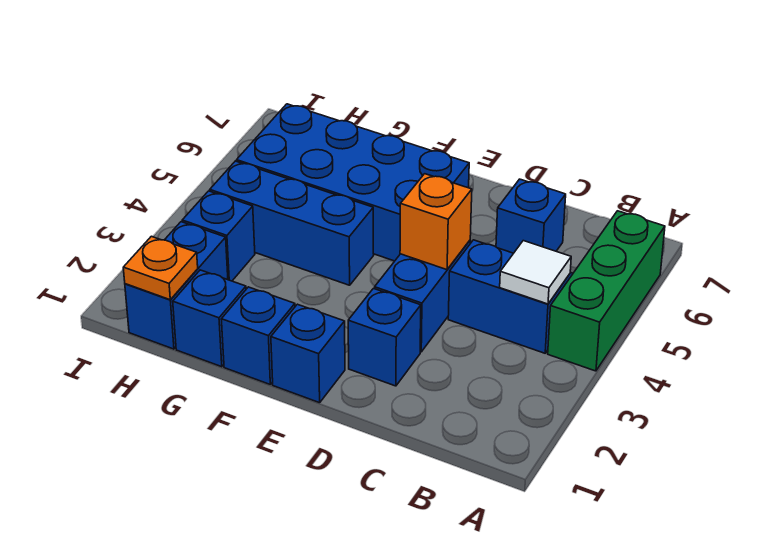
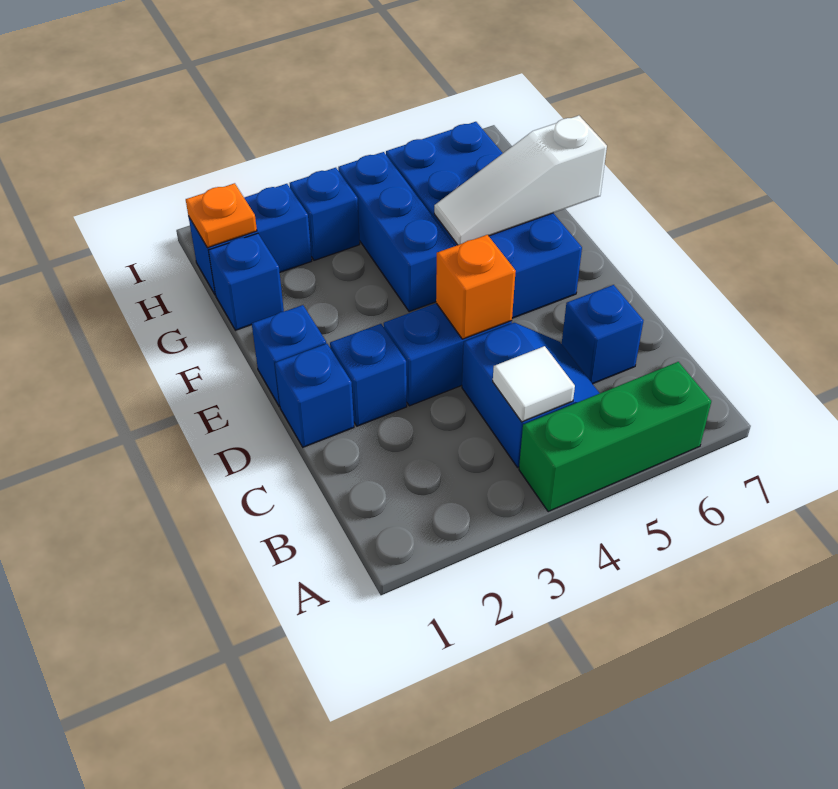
blue 1x1 brick [221,287,295,384] -> blue 1x1 brick moved to [275,344,354,447]
none -> white 1x3 slope [434,116,607,245]

